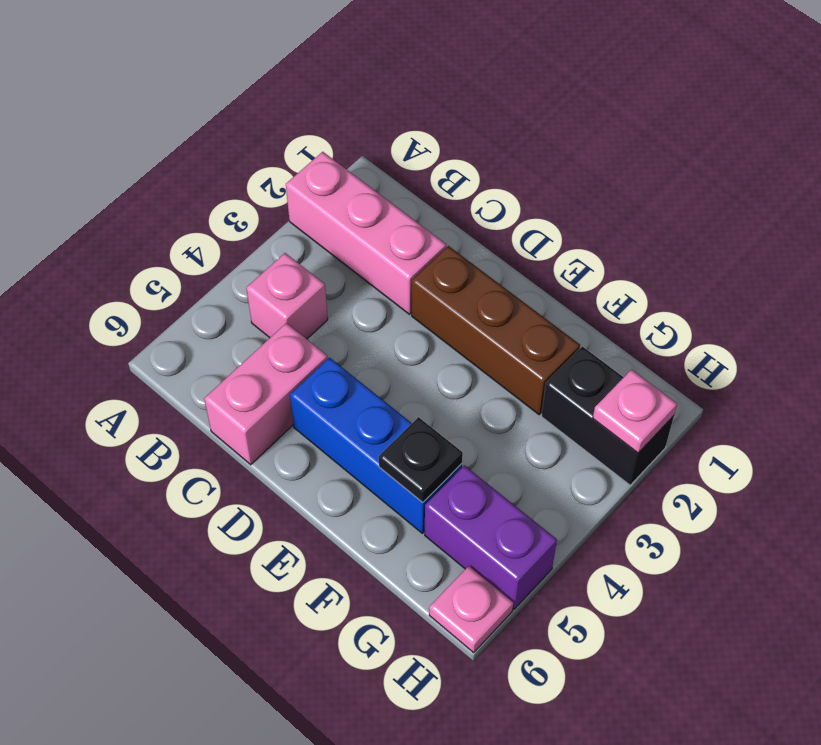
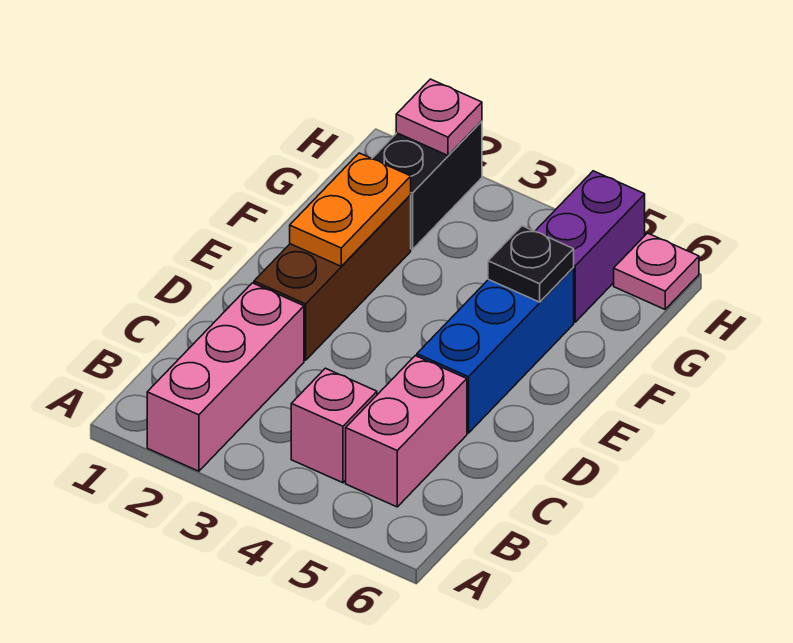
pink 1x2 brick [204,323,328,465] -> pink 1x2 brick turned to [346,356,467,507]
none -> orange 1x2 plate [290,153,411,266]

